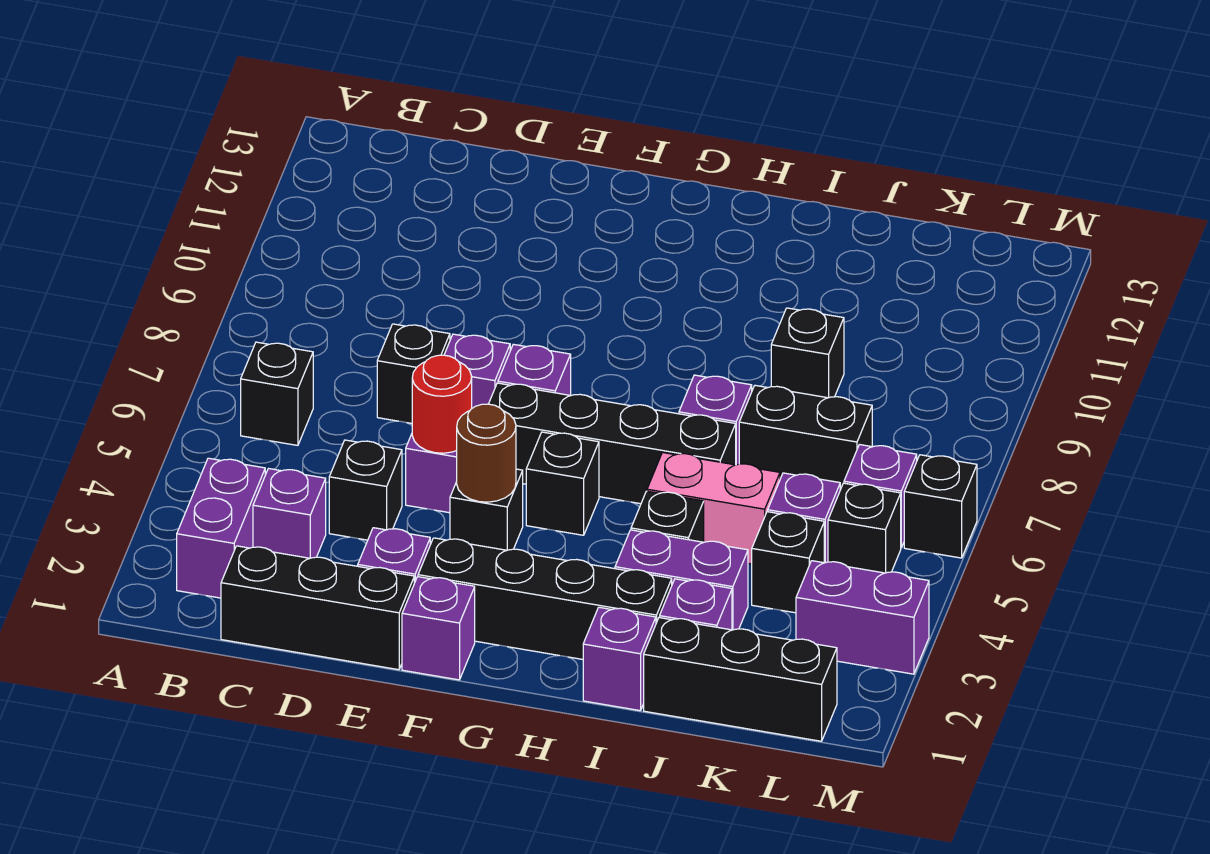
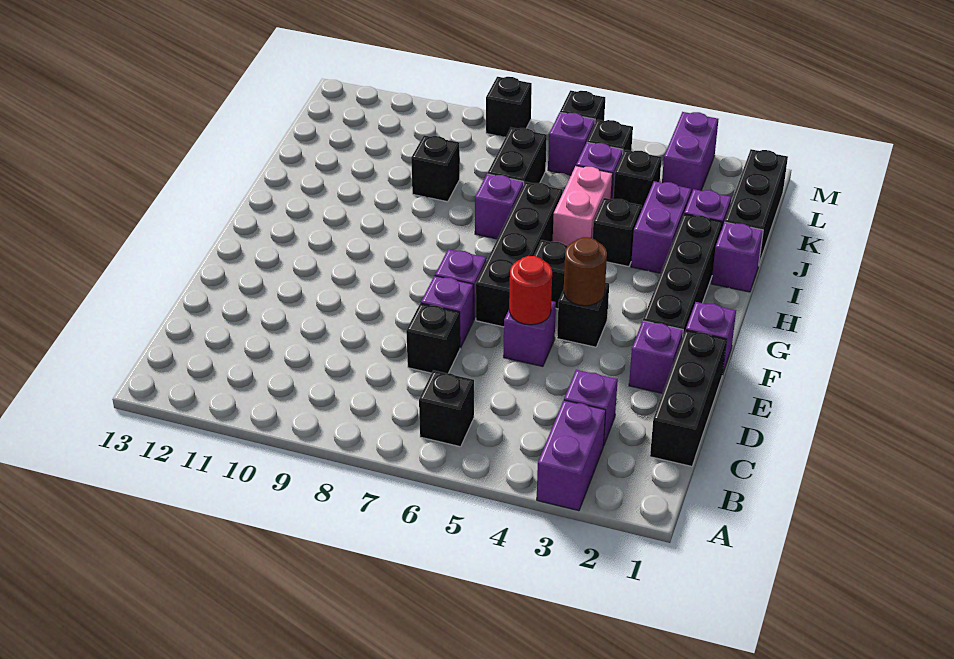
purple 1x2 brick [177,458,265,598] -> purple 1x2 brick turned to [537,400,606,511]
black 1x1 brick [329,440,402,540] -> black 1x1 brick moved to [486,77,532,137]

